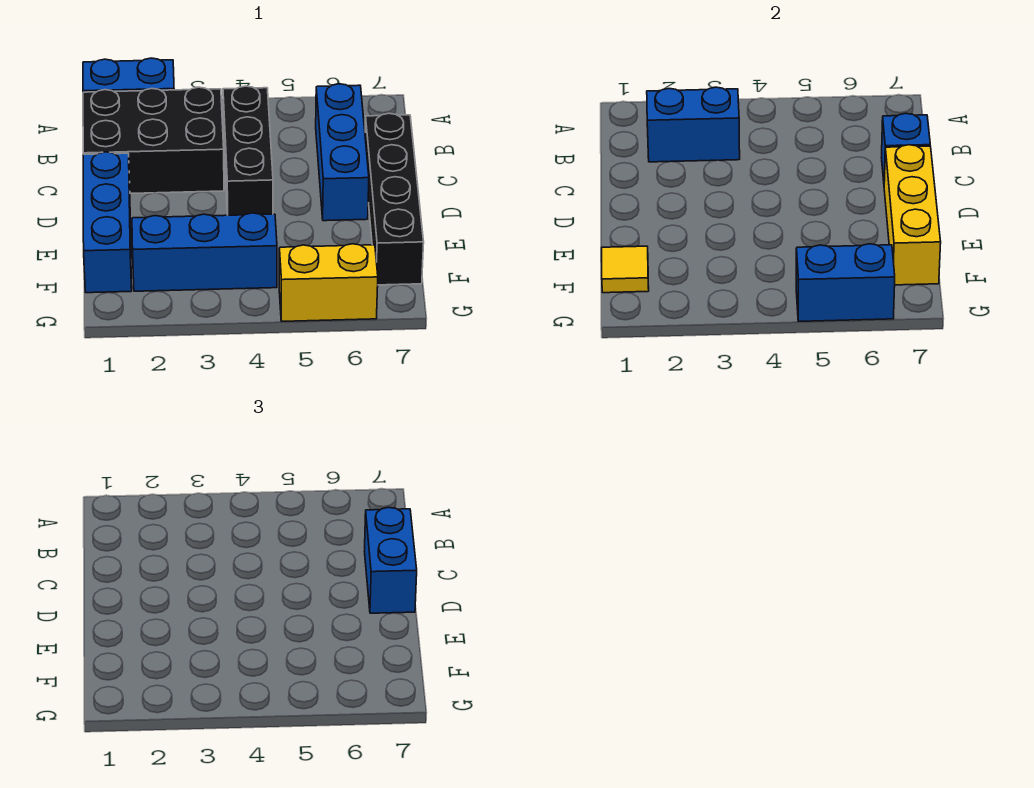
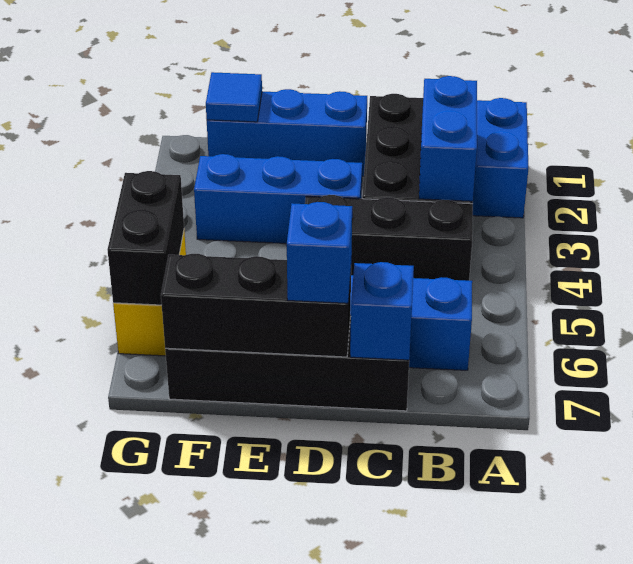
blue 1x2 brick [365,507,417,613] -> blue 1x1 brick [287,202,352,303]
yellow 1x3 brick [884,145,941,285] -> black 1x3 brick [161,254,351,357]
yellow 1x1 tile [602,246,649,293] -> blue 1x1 tile [206,72,262,122]
blue 1x3 brick [132,213,277,291] -> blue 1x3 brick turned to [194,154,362,243]
blue 1x2 brick [796,244,895,321] -> black 1x2 brick [108,171,184,305]

